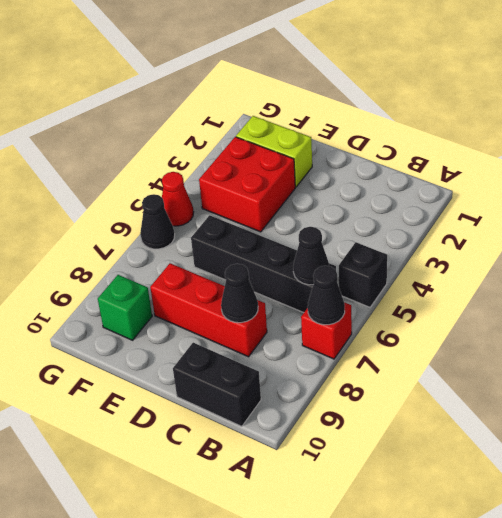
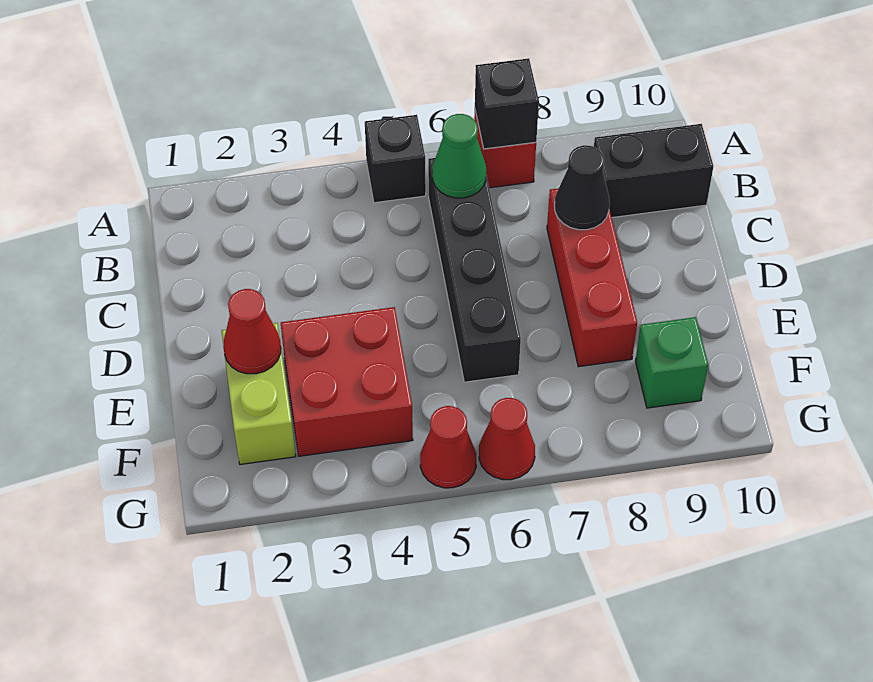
black 1x1 cone [308,266,345,325] -> black 1x1 brick [475,58,539,149]
black 1x1 cone [293,227,329,285] -> green 1x1 cone [433,114,486,198]
black 1x2 brick [173,343,261,426] -> black 1x2 brick turned to [594,124,714,217]
none -> red 1x1 cone [223,289,281,374]
black 1x1 cone [140,194,175,249] -> red 1x1 cone [479,398,535,480]

